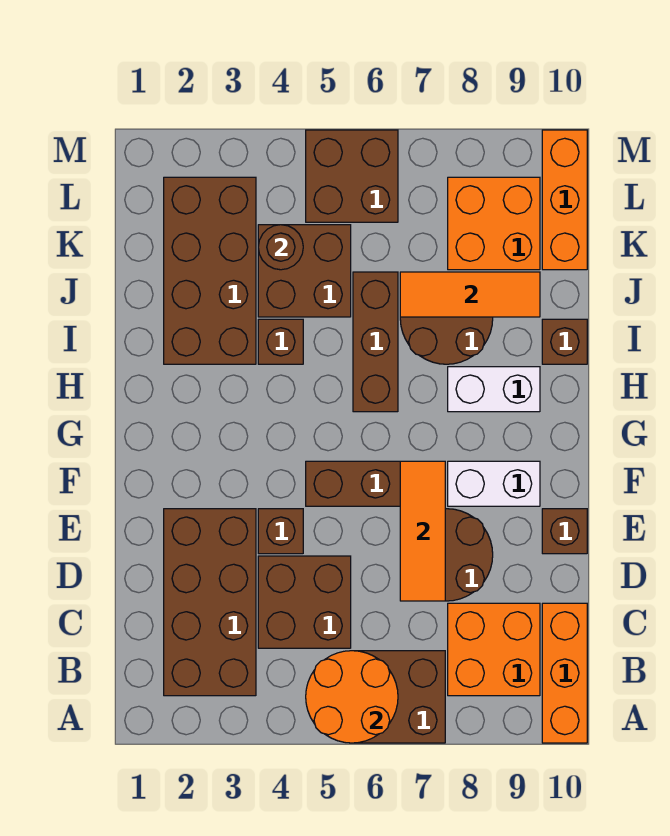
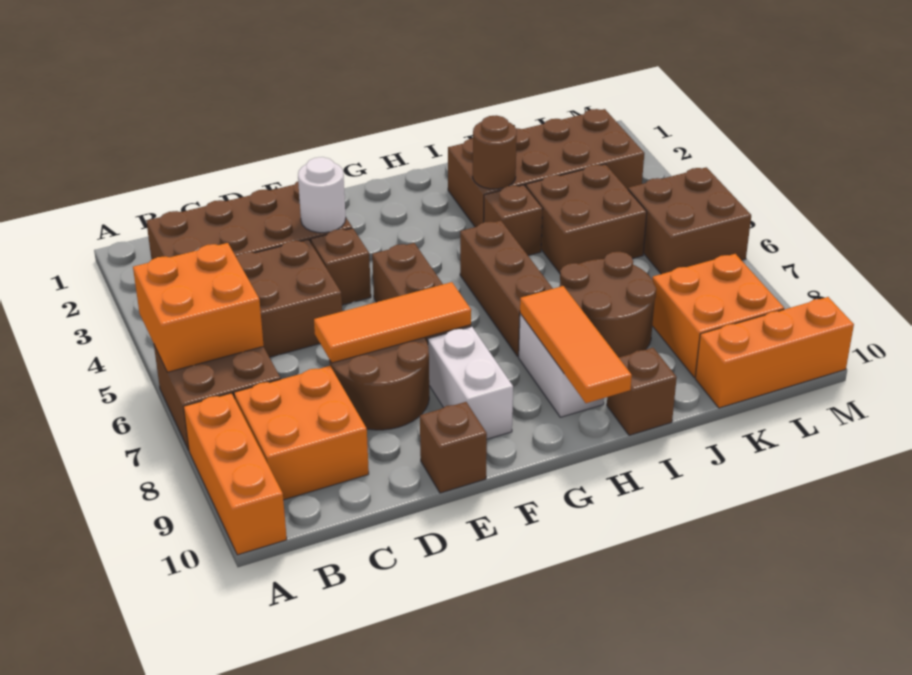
orange 2x2 round brick [306,651,398,743] -> orange 2x2 brick [133,243,264,372]
orange 1x3 brick [542,603,587,743] -> orange 1x3 brick turned to [184,393,287,555]
none -> white 1x1 round brick [298,157,346,233]
brown 1x3 brick [353,272,398,412] -> brown 1x3 brick turned to [460,221,553,357]
orange 1x3 tile [400,272,540,317] -> orange 1x3 tile moved to [520,286,632,403]
brown 1x1 round brick [258,225,303,270] -> brown 1x1 round brick moved to [473,115,517,189]

